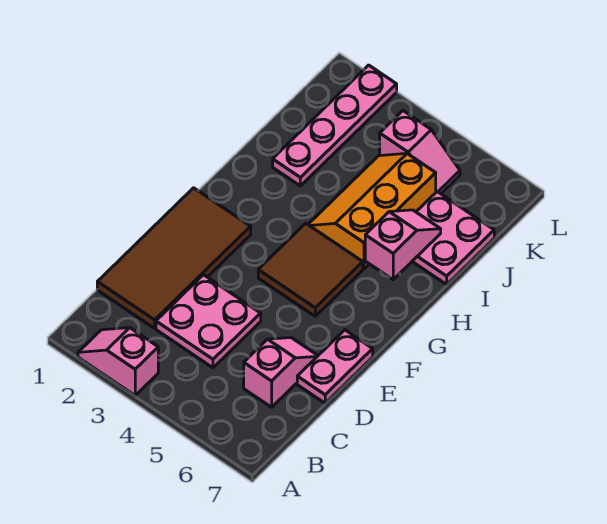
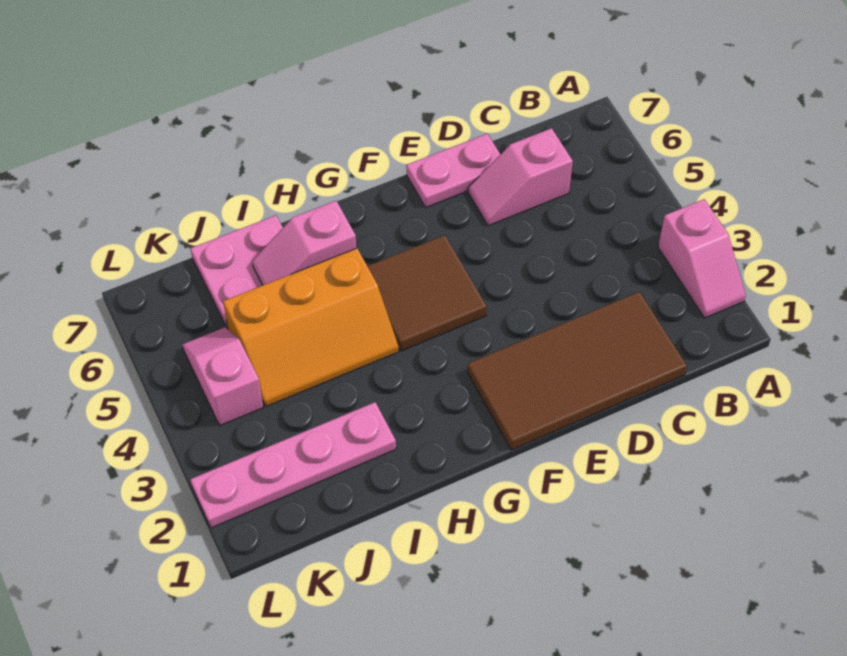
pink 2x2 plate [156,275,261,368] -> none

